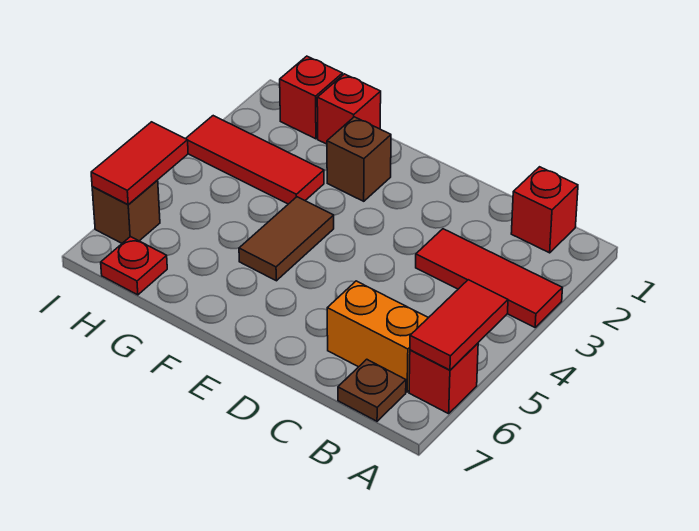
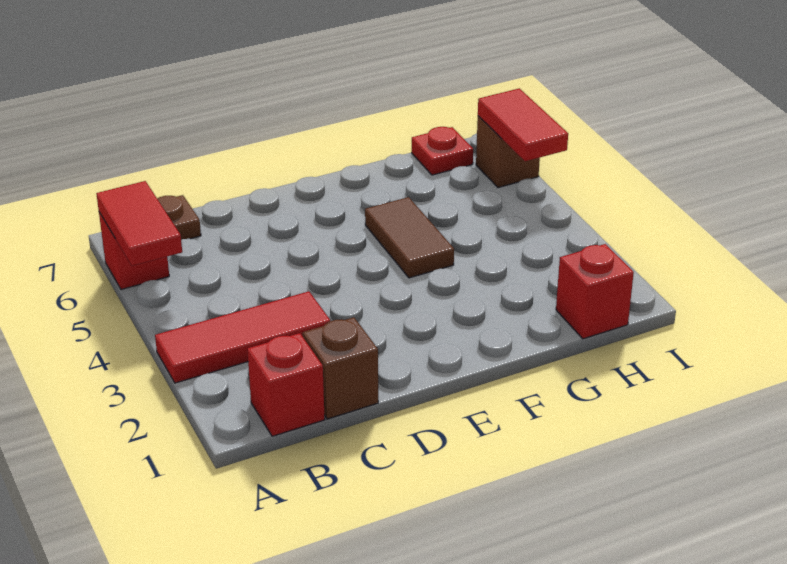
orange 1x2 brick [327,281,428,392] -> none
brown 1x1 brick [327,117,391,201] -> brown 1x1 brick moved to [303,317,378,419]
red 1x1 brick [317,74,381,144] -> none
red 1x3 tile [186,116,324,204] -> none

